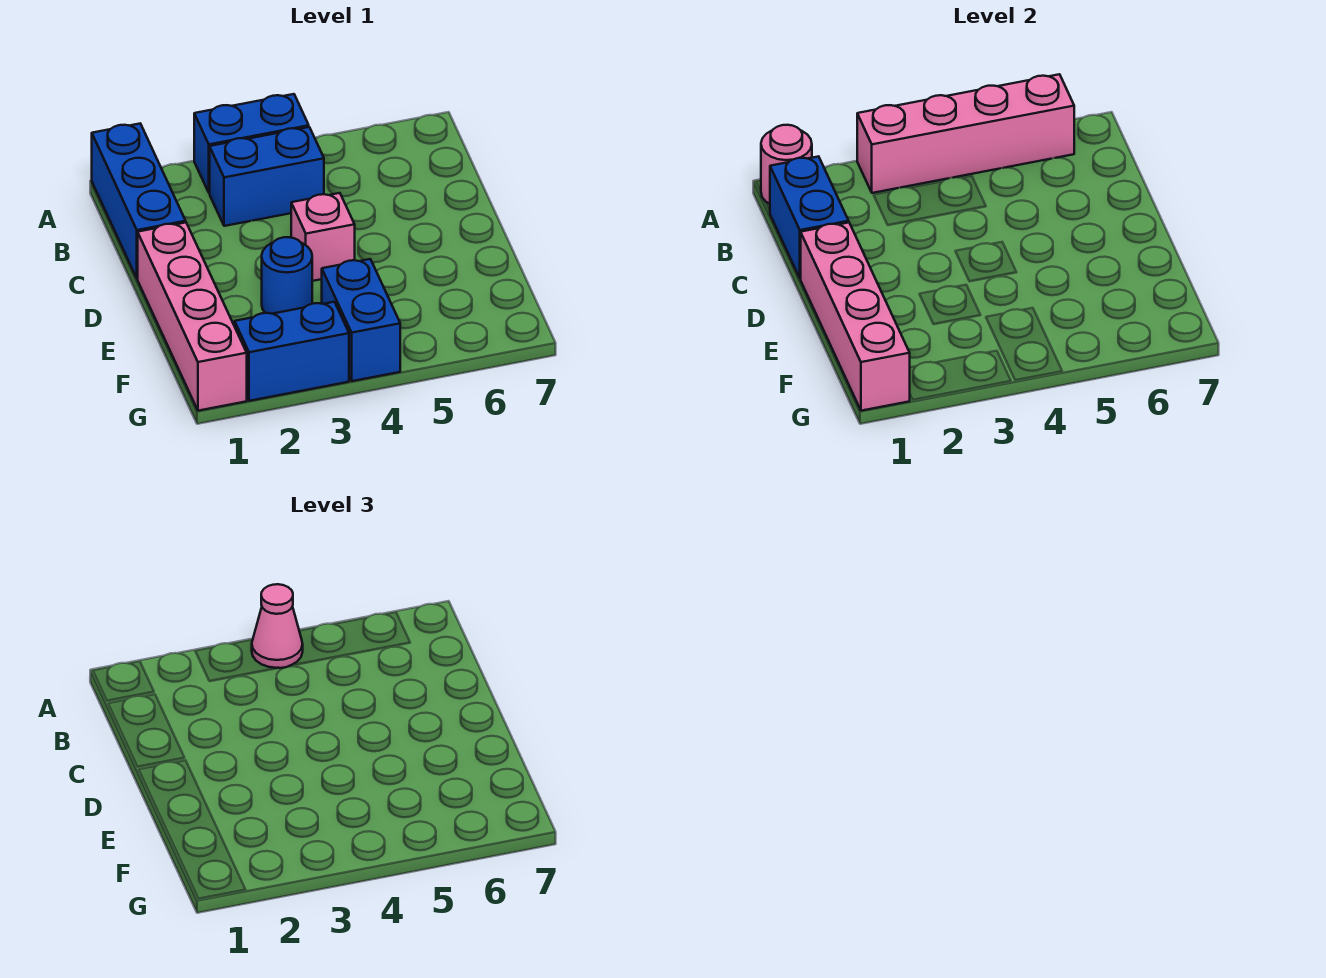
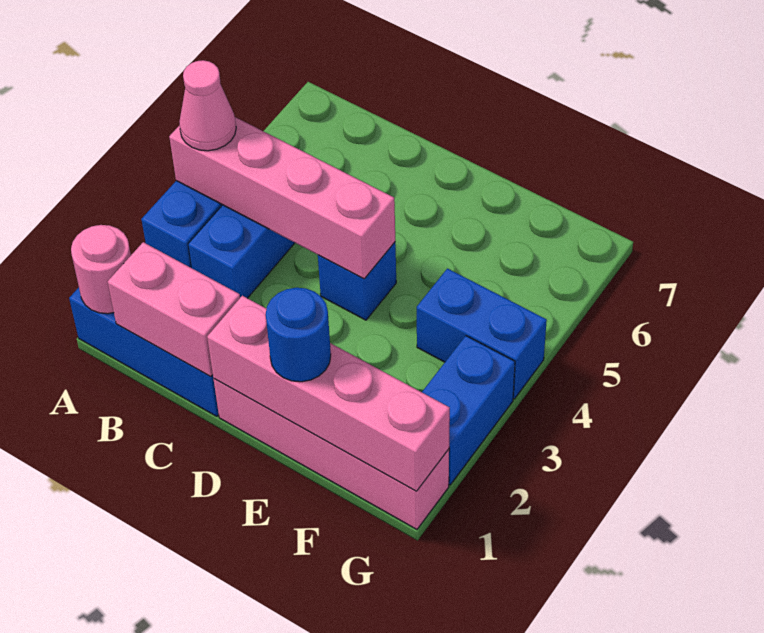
pink 1x4 brick [857,74,1074,193] -> pink 1x4 brick turned to [169,117,395,279]
blue 1x2 brick [770,156,849,279] -> pink 1x2 brick [108,242,240,376]
pink 1x1 brick [291,193,355,281] -> blue 1x1 brick [318,242,396,320]
blue 1x1 round brick [262,237,312,314] -> blue 1x1 round brick moved to [266,288,331,382]

